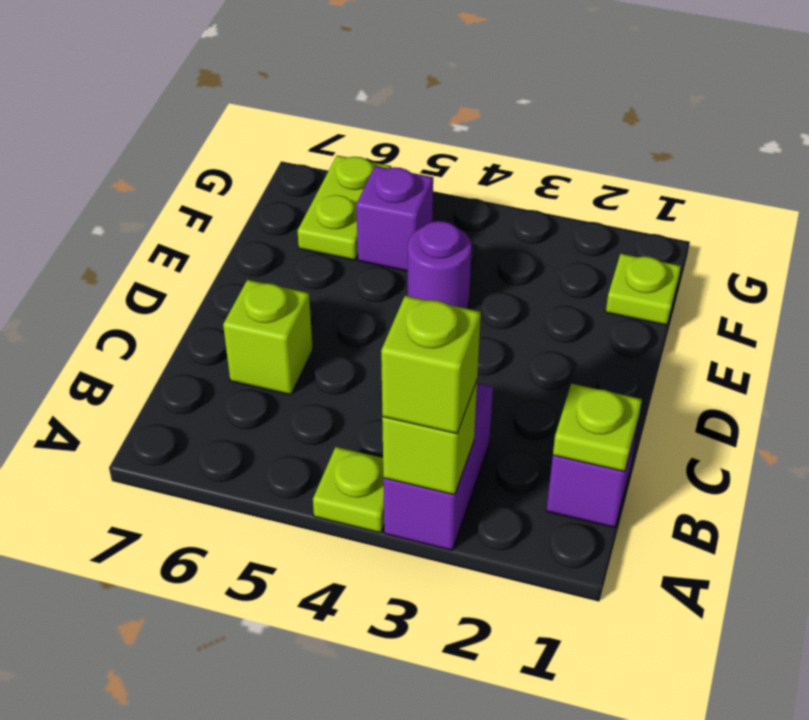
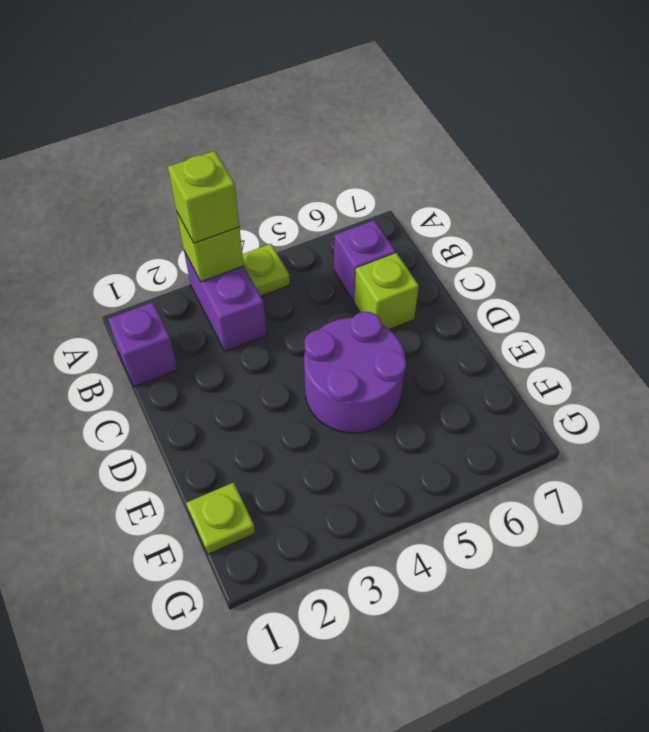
lime 1x1 plate [553,384,642,472] -> none
purple 1x1 round brick [408,221,472,309] -> purple 2x2 round brick [304,312,406,433]
purple 1x1 brick [356,166,433,271] -> purple 1x1 brick moved to [334,220,396,301]
lime 1x2 plate [298,155,391,260] -> none

